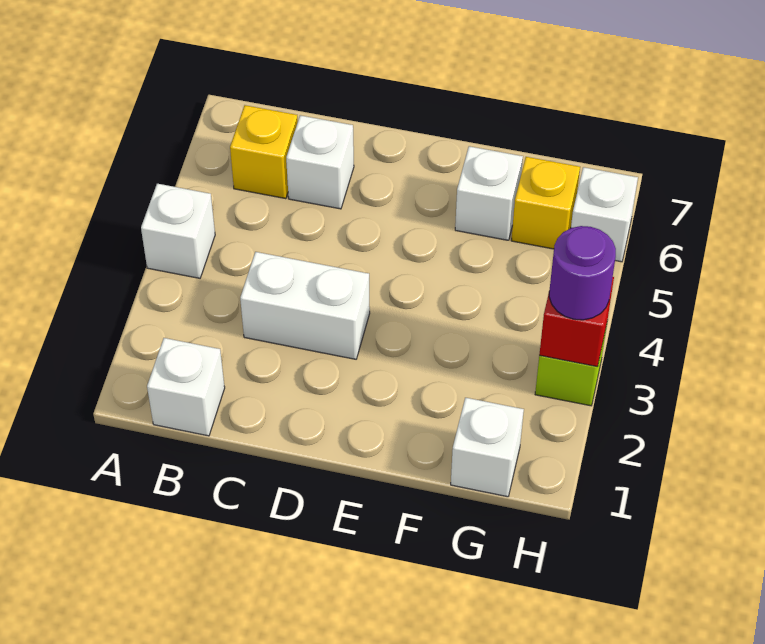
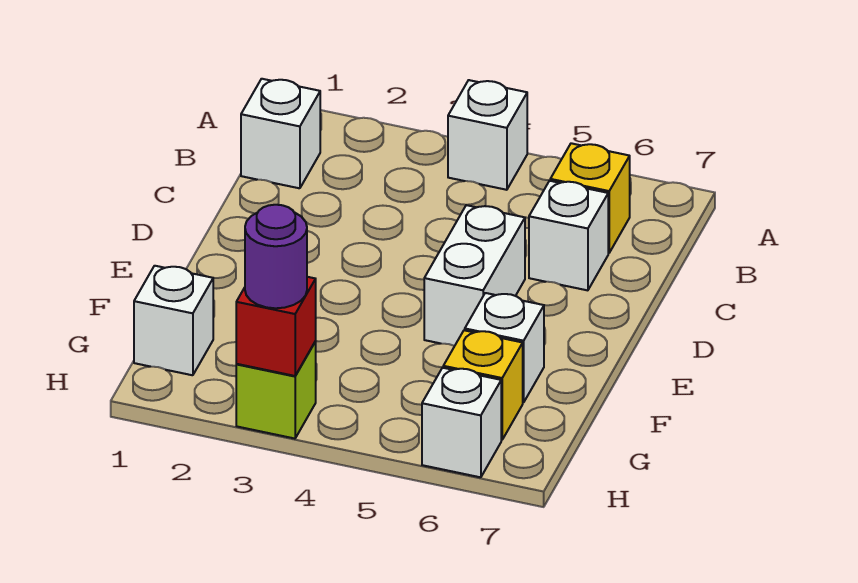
white 1x2 brick [240,252,370,359] -> white 1x2 brick moved to [424,205,525,346]

